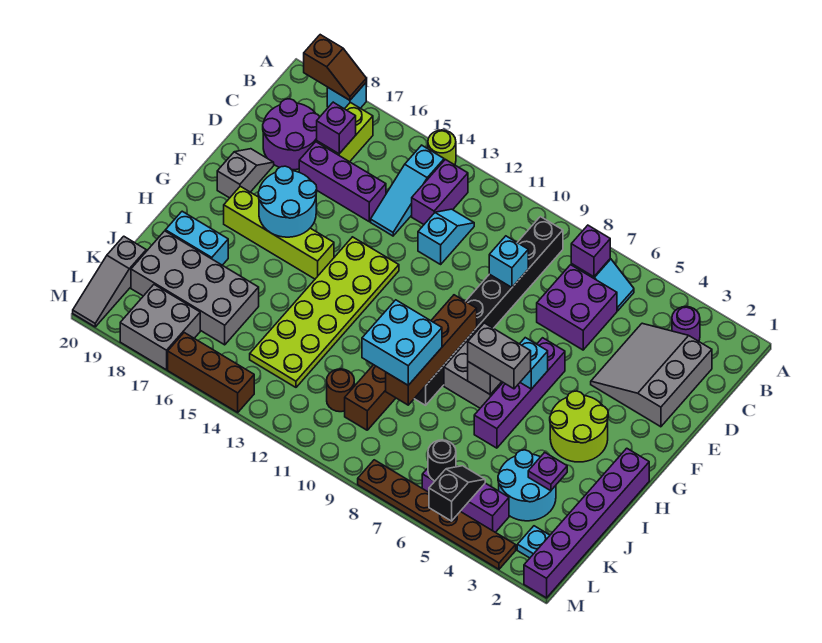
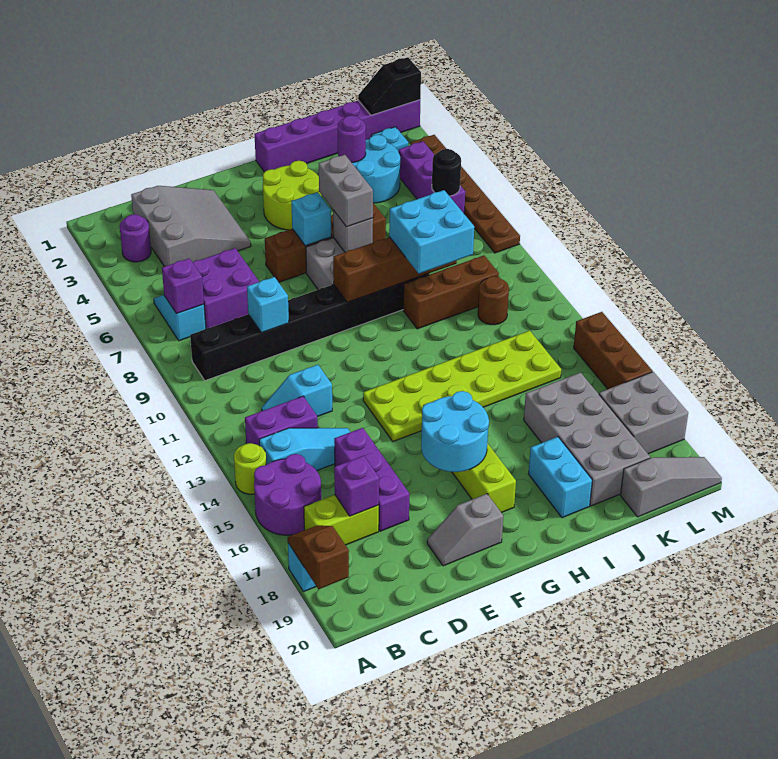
grey 3x3 slope [591,323,712,427] -> grey 3x3 slope turned to [131,186,251,267]
purple 2x2 round brick [263,99,320,170] -> purple 2x2 round brick moved to [254,454,321,535]
purple 1x4 brick [474,338,565,448] -> brown 1x4 brick [265,203,386,282]
purple 1x1 plate [528,452,567,491] -> purple 1x1 round brick [338,116,366,162]
black 1x2 slope [429,466,485,521] -> black 1x2 slope moved to [358,57,421,115]

